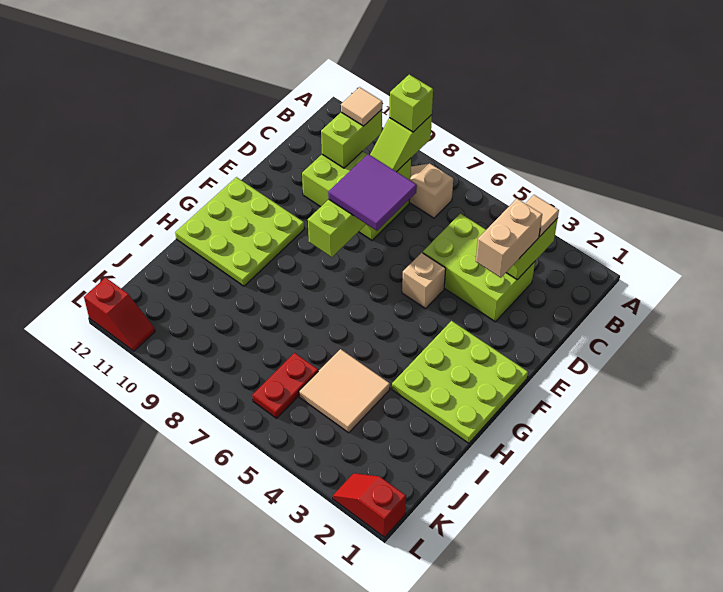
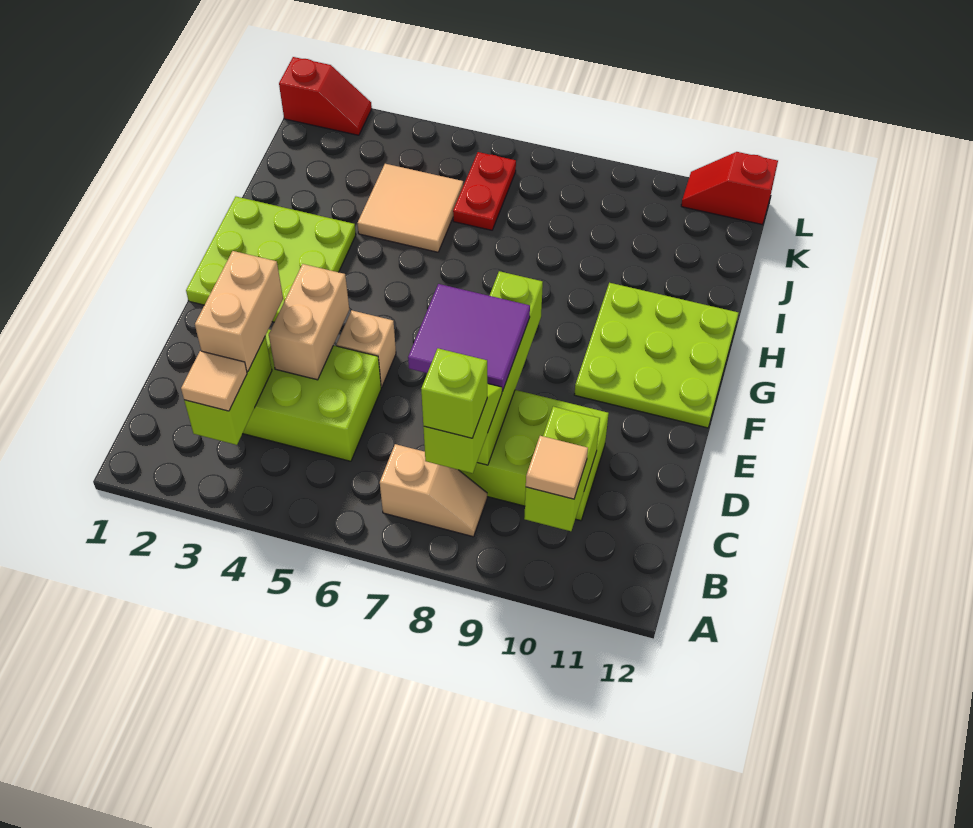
none -> tan 1x2 brick [269,264,349,380]

